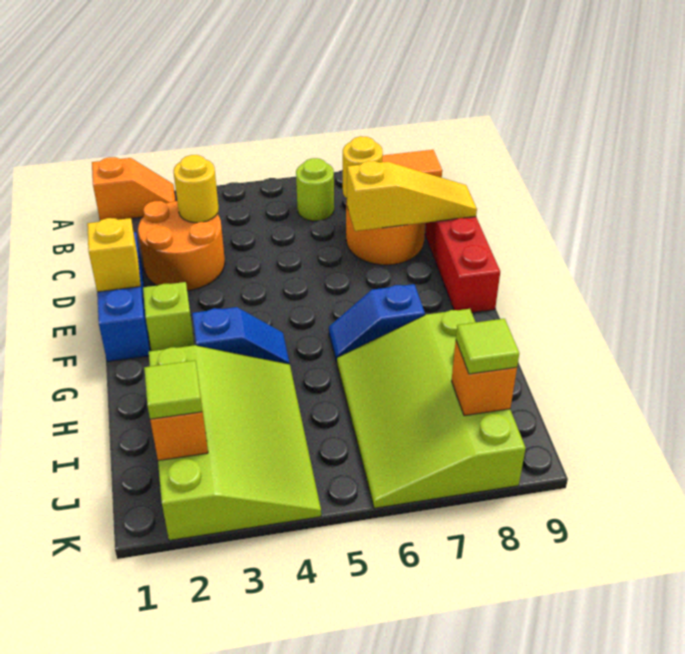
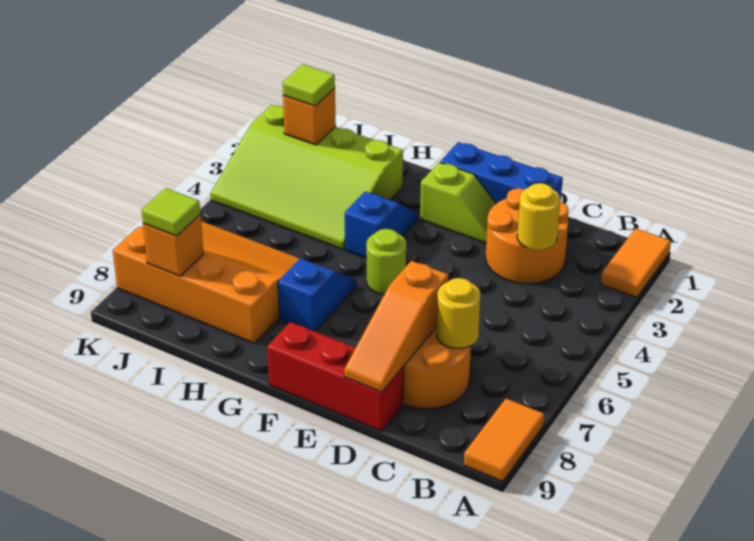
orange 1x2 slope [92,157,176,221] -> orange 1x2 tile [601,228,671,297]
lime 1x1 round brick [296,158,334,221] -> lime 1x1 round brick moved to [366,229,406,294]
yellow 1x3 slope [347,161,477,231] -> orange 1x3 slope [344,261,448,392]
yellow 1x1 brick [87,218,141,292] -> none
blue 1x2 slope [192,307,290,364] -> blue 1x2 slope turned to [345,192,418,258]
lime 3x4 slope [337,309,526,508] -> orange 3x4 slope [113,221,300,344]

